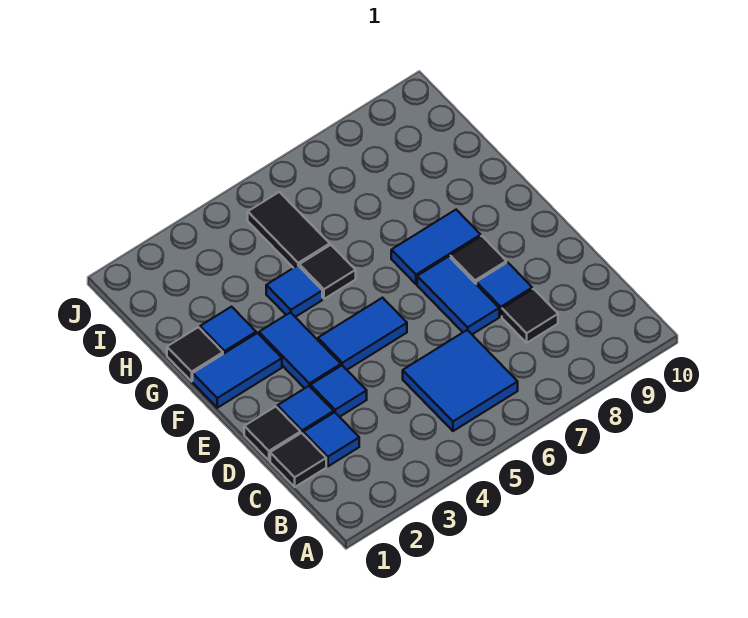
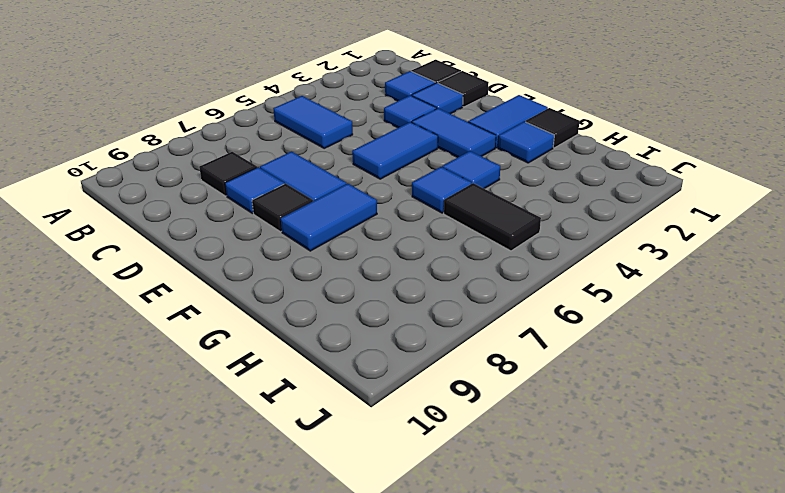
blue 2x2 tile [403,330,518,431] -> blue 1x2 tile [273,96,353,148]
black 1x1 tile [299,245,356,299] -> blue 1x1 tile [412,167,471,213]

